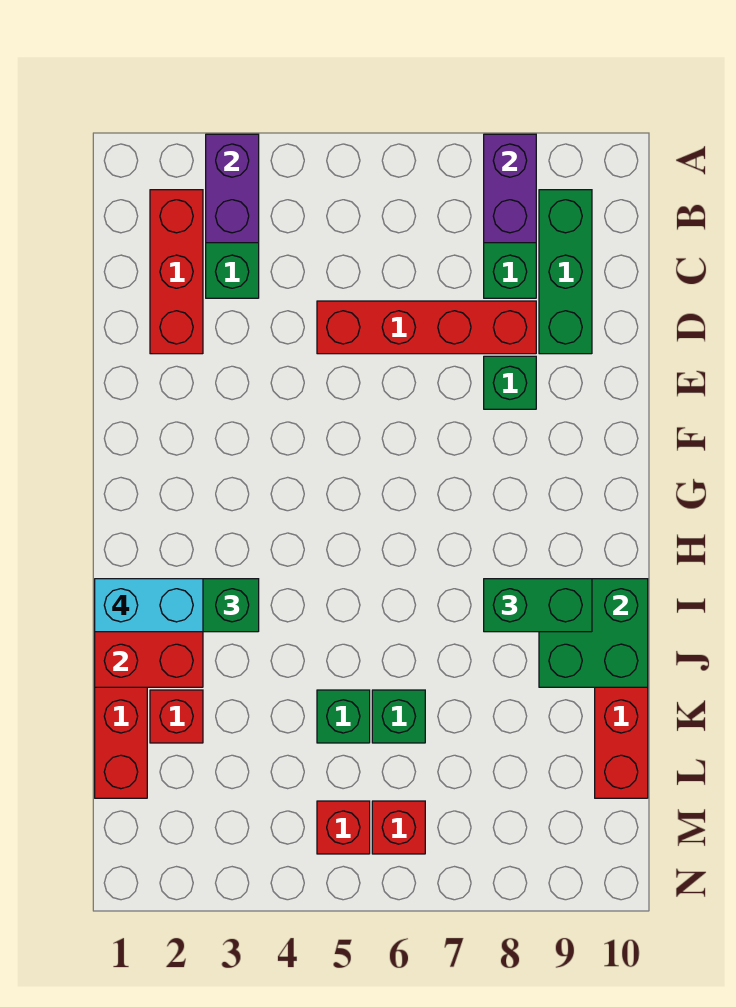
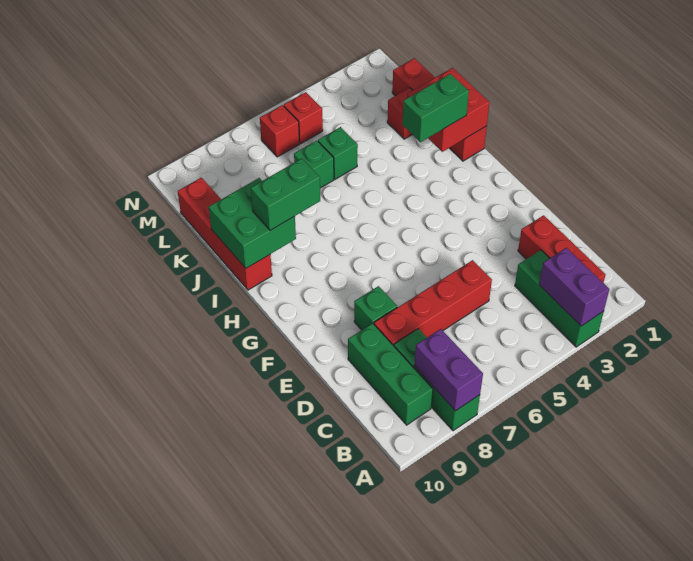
cyan 1x2 brick [95,579,203,632] -> none

